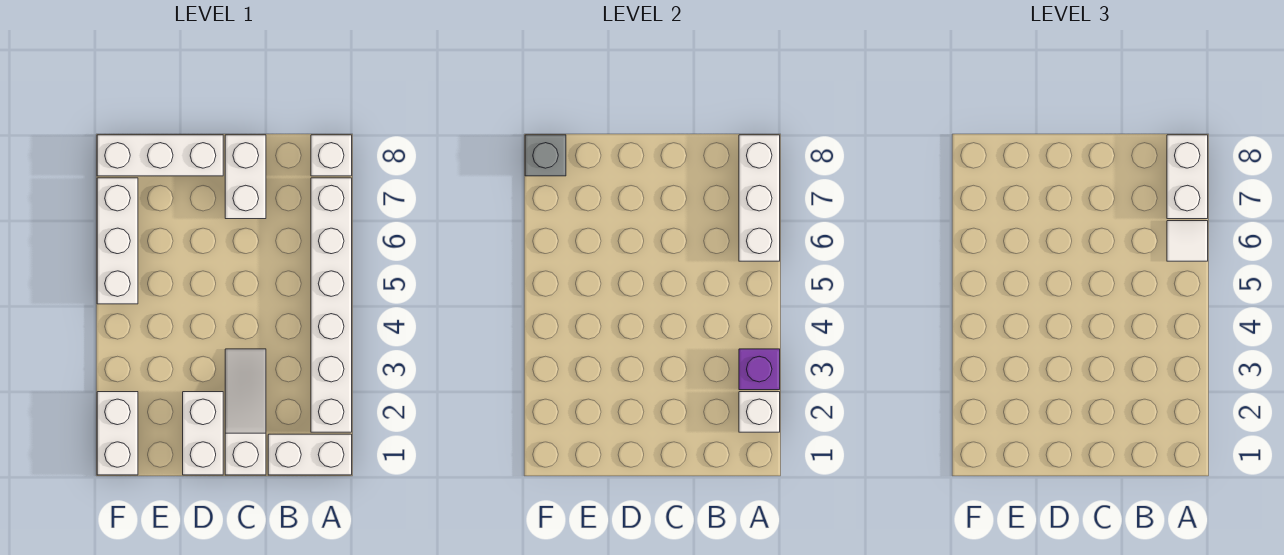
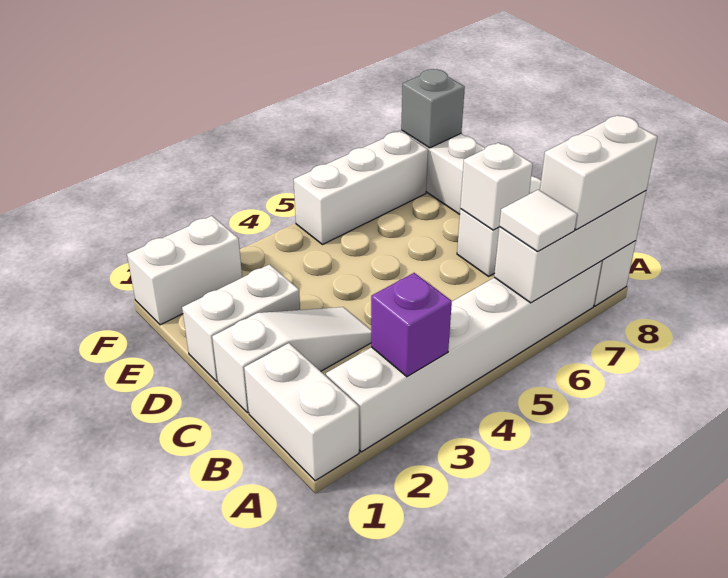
white 1x1 brick [739,392,780,432] -> white 1x1 brick moved to [460,143,533,230]

